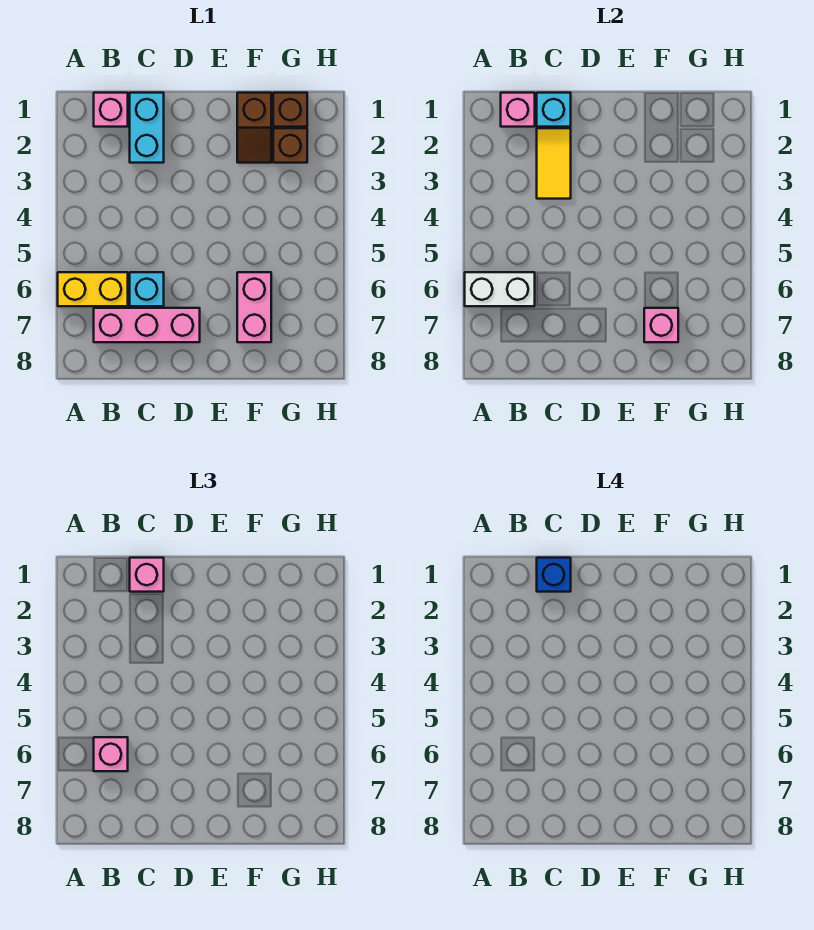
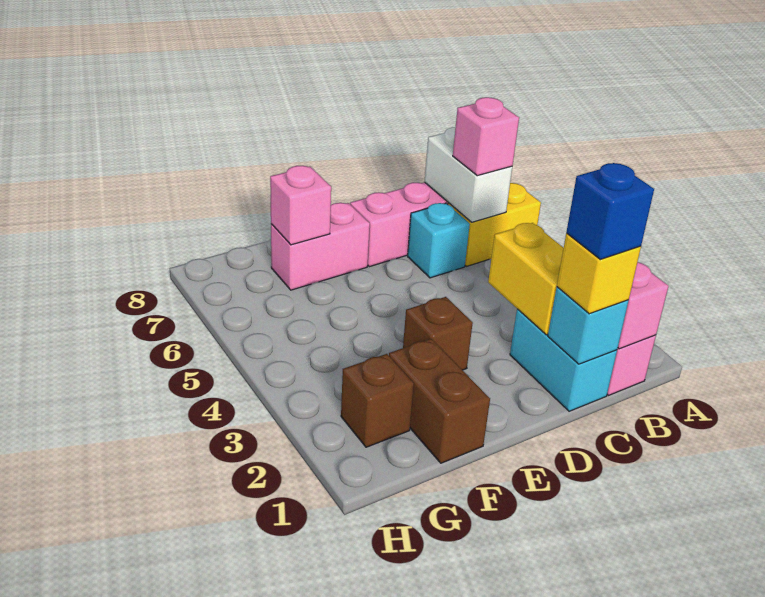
white 1x2 brick [465,272,535,306] -> white 1x2 brick turned to [424,127,512,222]
pink 1x1 brick [130,558,164,592] -> yellow 1x1 brick [557,233,641,314]
yellow 1x2 tile [537,128,571,199] -> yellow 1x2 brick [488,223,563,335]
brown 1x2 slope [237,93,271,163] -> brown 1x2 brick [389,339,490,463]
pink 1x2 brick [237,272,271,342] -> pink 1x2 brick turned to [271,203,370,290]
brown 1x1 brick [273,93,307,127] -> brown 1x1 brick moved to [403,297,473,370]

